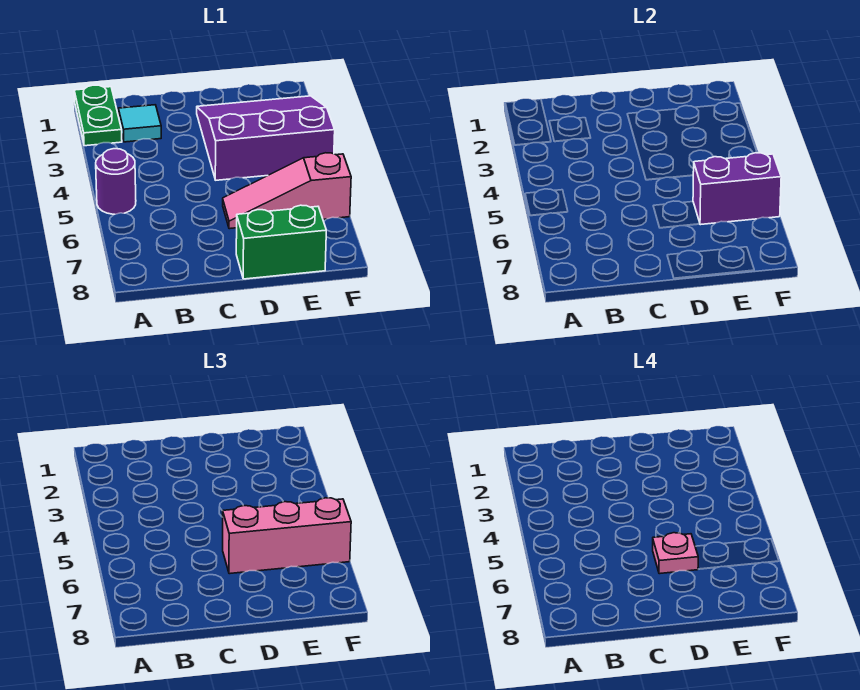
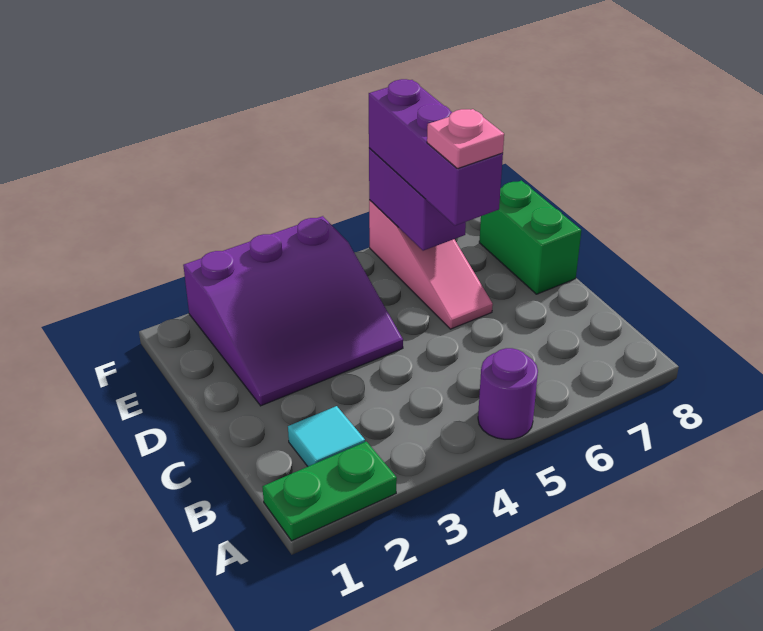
purple 3x3 slope [197,96,335,180] -> purple 3x3 slope turned to [183,216,403,406]
pink 1x3 brick [223,498,351,574] -> purple 1x3 brick [369,79,503,226]

